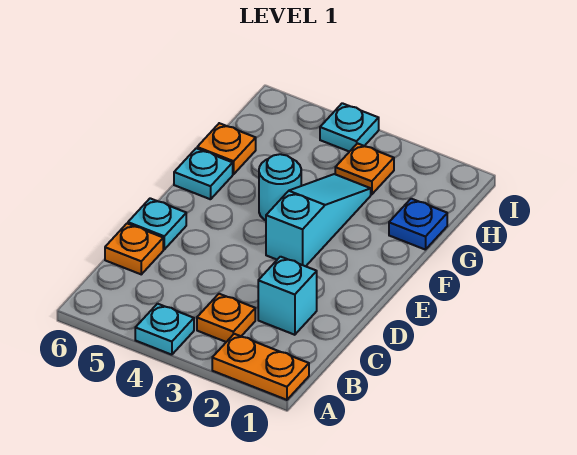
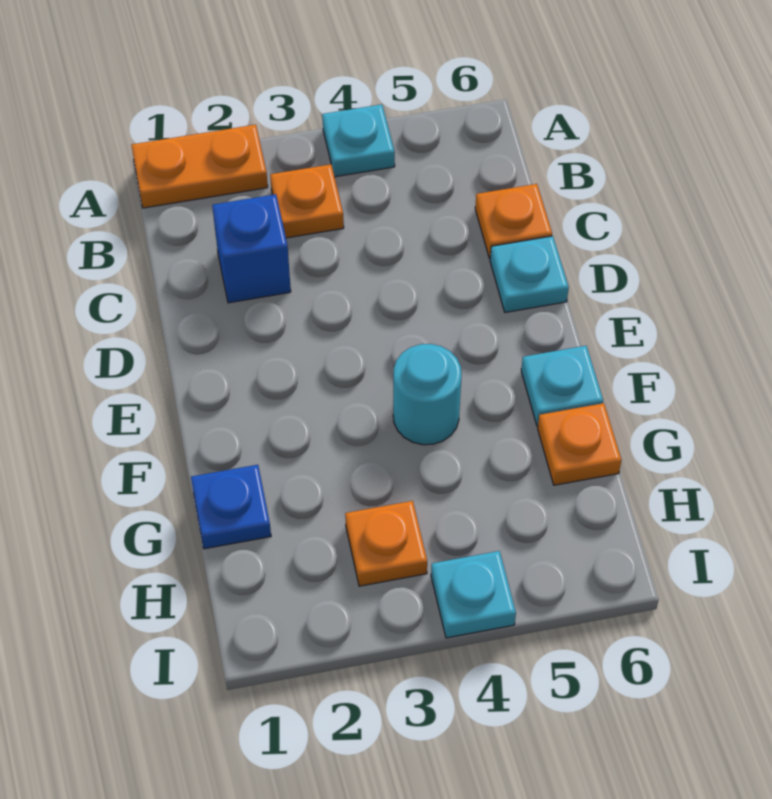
cyan 1x1 brick [258,257,317,335] -> blue 1x1 brick [212,194,291,303]
cyan 1x3 slope [266,174,371,266] -> none

